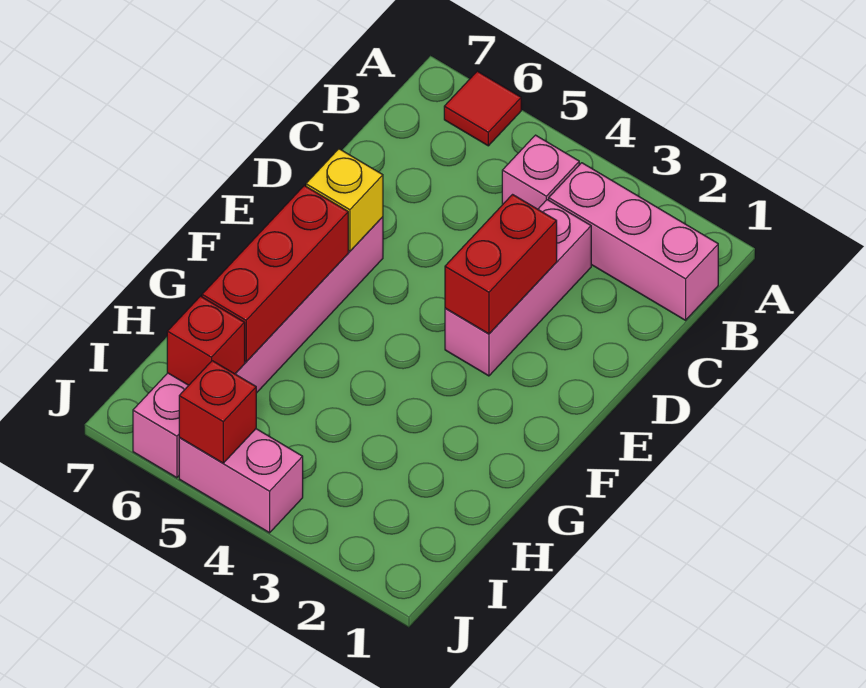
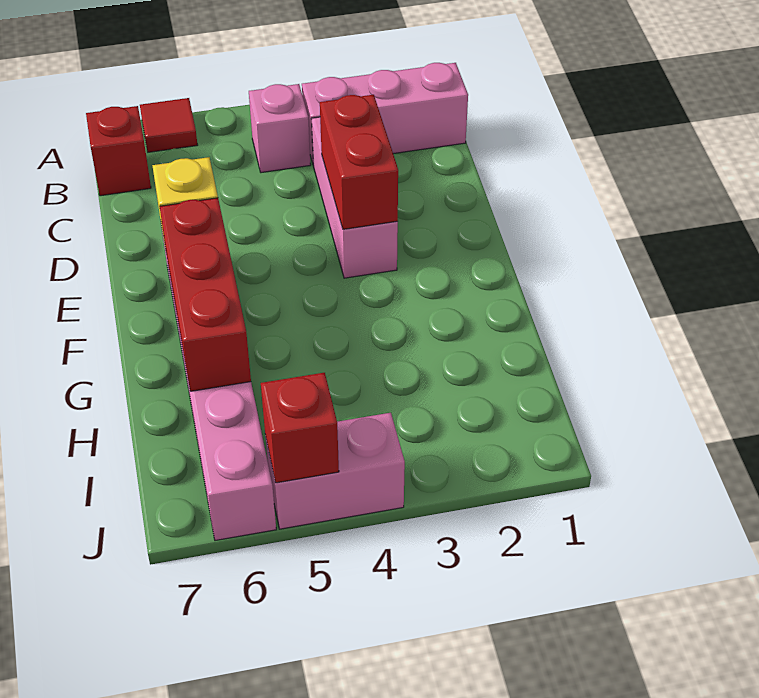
red 1x1 brick [167,296,245,385] -> red 1x1 brick moved to [86,106,151,196]

